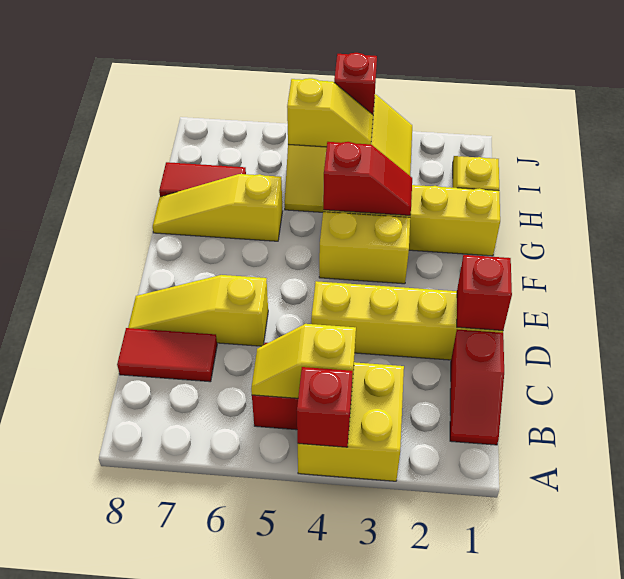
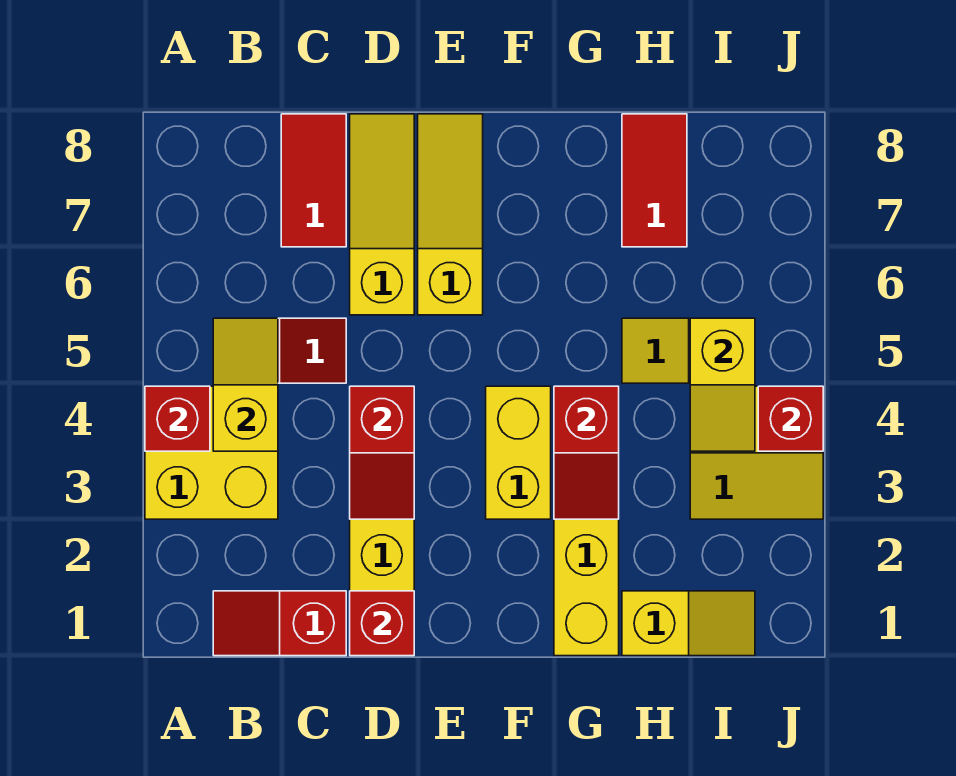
none -> red 1x2 slope [350,386,414,519]
yellow 1x3 slope [153,174,282,241] -> yellow 1x3 slope moved to [418,114,483,315]

